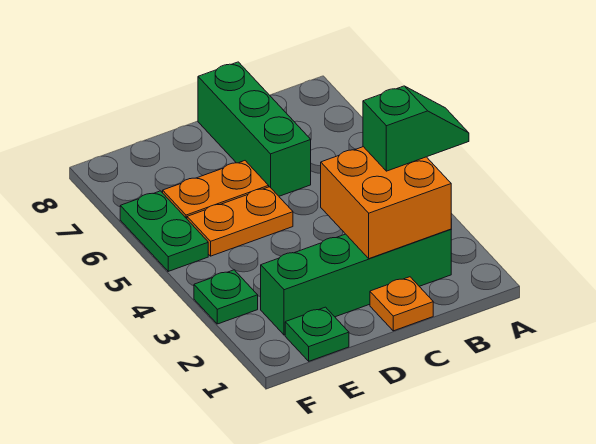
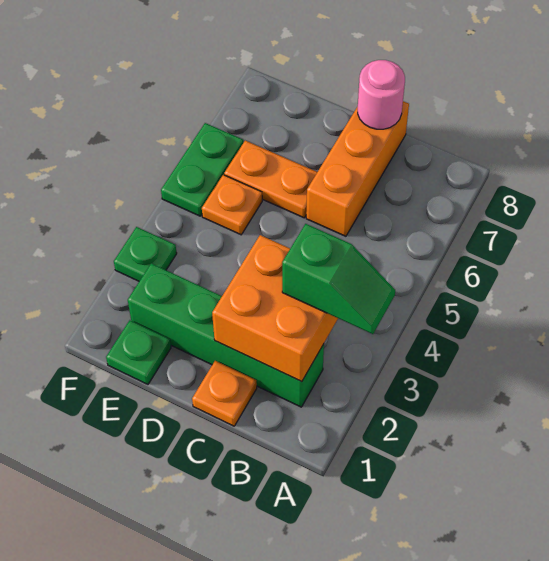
green 1x3 brick [198,62,311,196] -> orange 1x3 brick [306,101,409,236]
none -> pink 1x1 round brick [358,60,405,129]
orange 1x2 plate [187,187,293,256] -> orange 1x1 plate [202,175,262,235]

